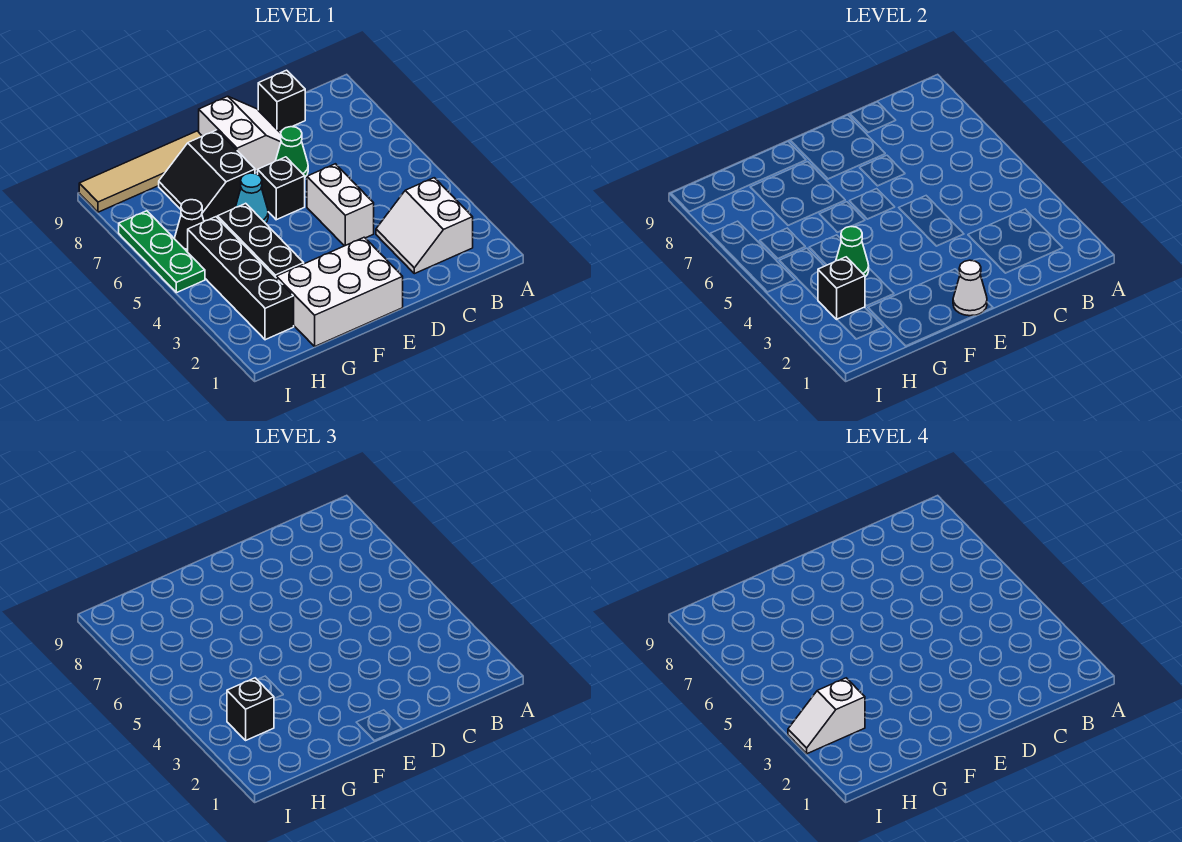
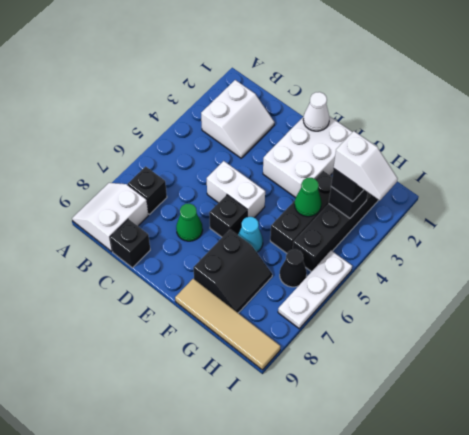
none -> black 1x1 brick [128,166,167,214]
white 1x2 brick [307,164,374,246] -> white 1x2 brick turned to [207,161,265,218]
white 2x2 slope [199,96,281,172] -> white 2x2 slope moved to [72,183,149,252]
white 2x3 brick [276,237,403,346] -> white 2x3 brick turned to [263,116,352,198]
green 1x3 plate [119,211,205,293] -> white 1x3 plate [278,251,352,329]

